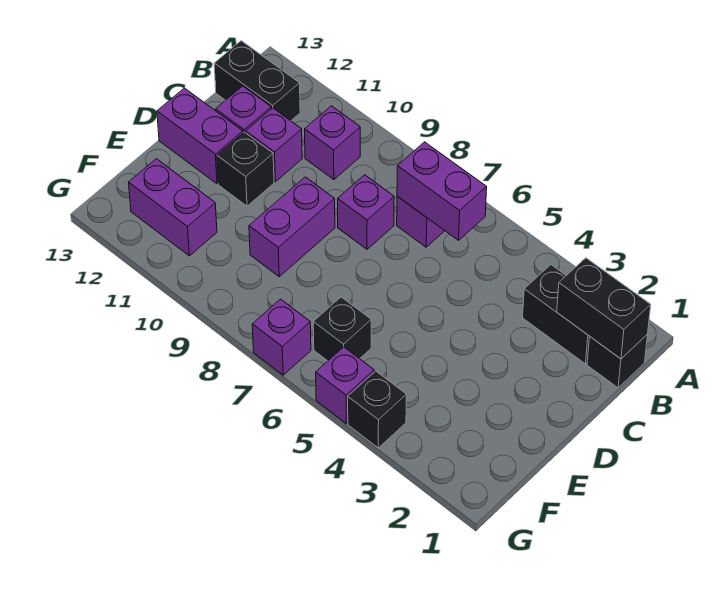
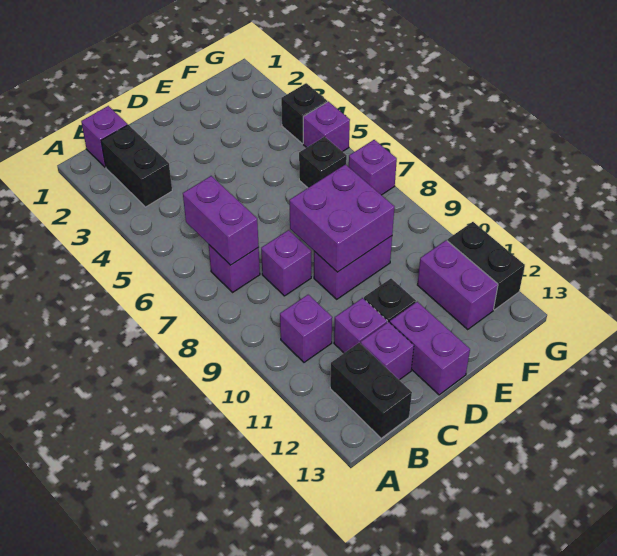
black 1x1 brick [587,335,647,388] -> purple 1x1 brick [81,106,128,167]
black 1x2 brick [557,258,651,359] -> black 1x2 brick moved to [447,222,525,310]
none -> purple 2x2 brick [289,164,394,272]

